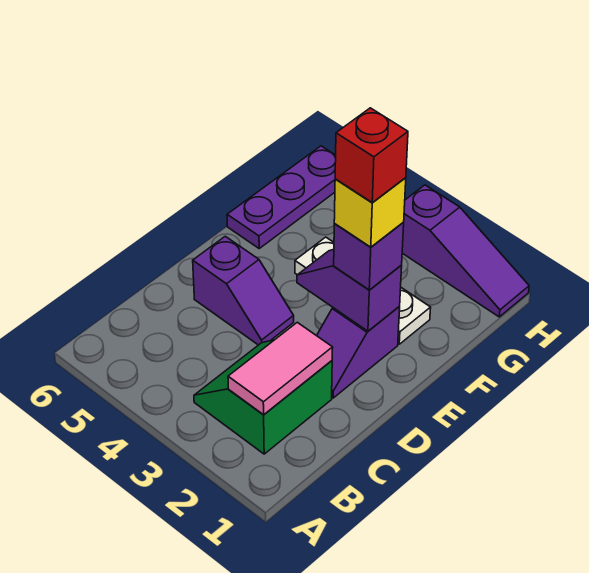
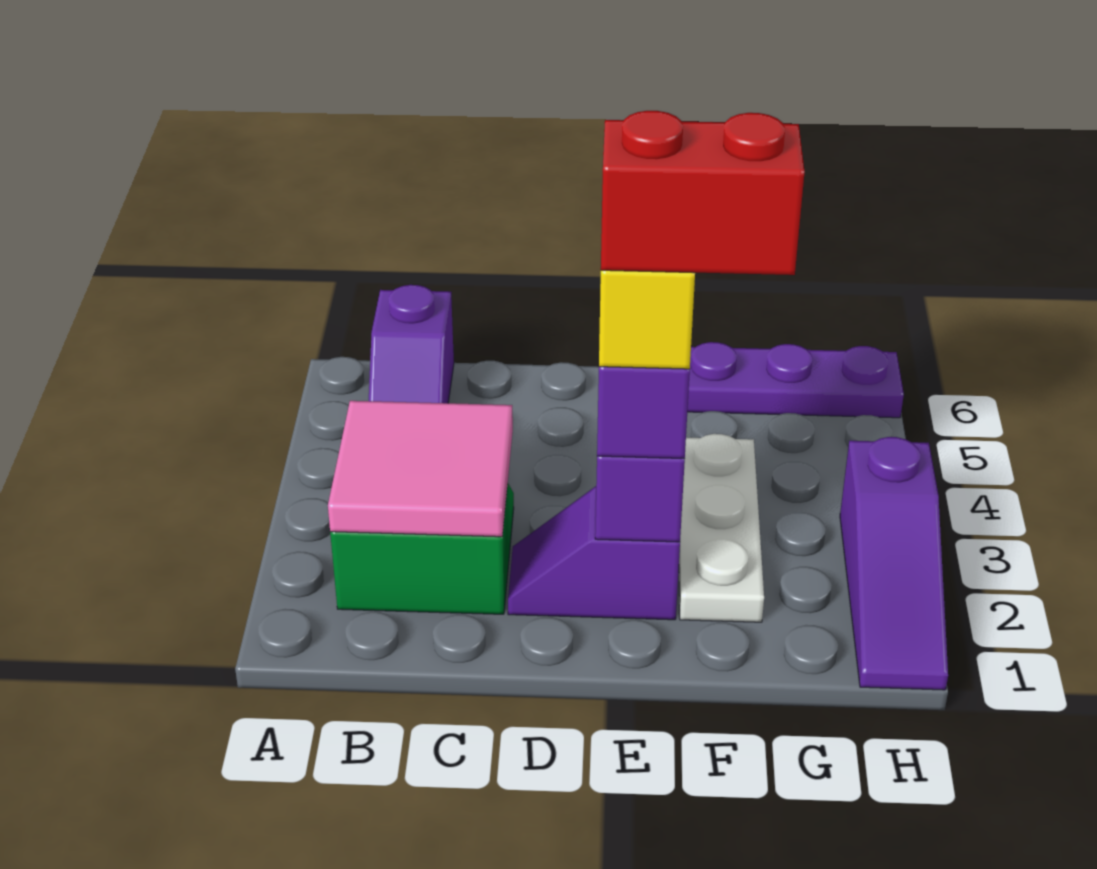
pink 1x2 tile [228,322,333,415] -> pink 2x2 tile [328,401,513,537]
purple 1x2 slope [193,236,294,345] -> purple 1x2 slope moved to [369,285,454,403]
red 1x1 brick [335,108,408,202] -> red 1x2 brick [601,111,805,275]

